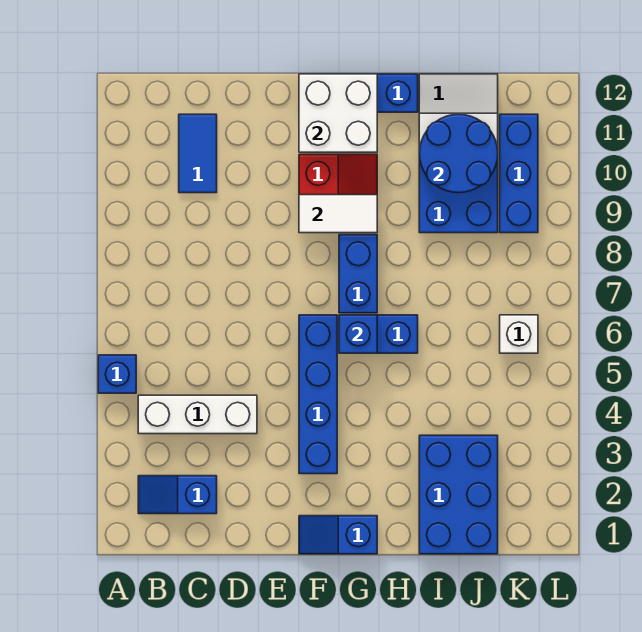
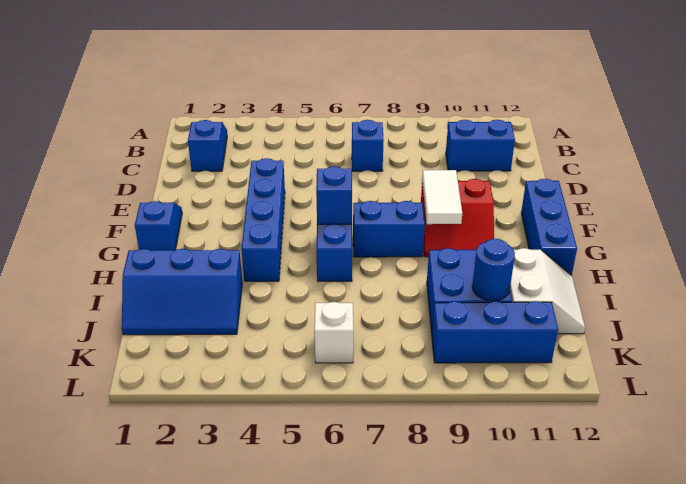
blue 1x1 brick [98,355,136,393] -> blue 1x1 brick moved to [352,120,384,171]
white 1x3 brick [138,395,257,434] -> none
blue 1x2 tile [179,114,217,193] -> blue 1x2 brick [446,120,515,171]
blue 1x4 brick [299,315,337,474] -> blue 1x4 brick turned to [241,158,285,281]
white 2x2 brick [299,74,377,152] -> none
blue 2x3 brick [419,435,498,554] -> blue 2x3 slope [122,249,242,335]
blue 2x2 round brick [419,114,498,193] -> blue 1x1 round brick [472,239,515,301]

